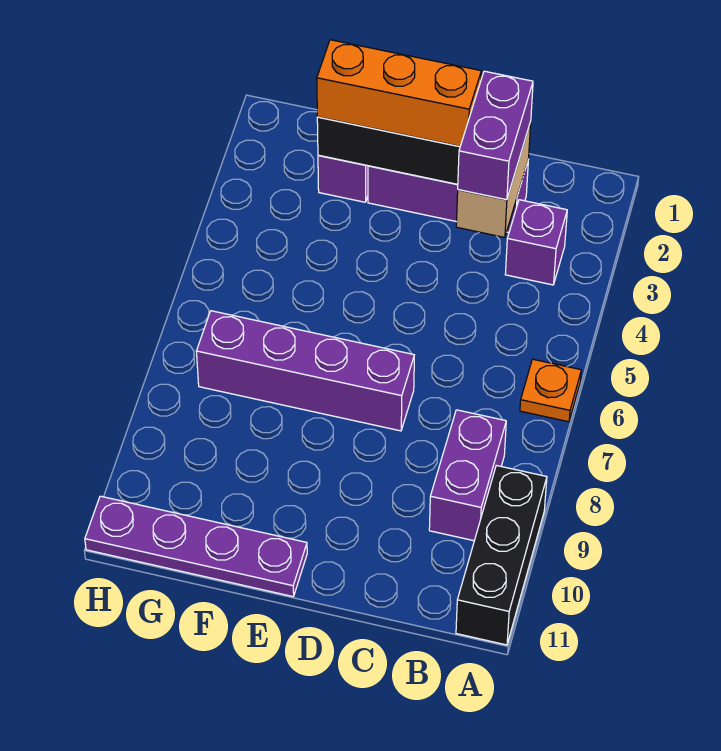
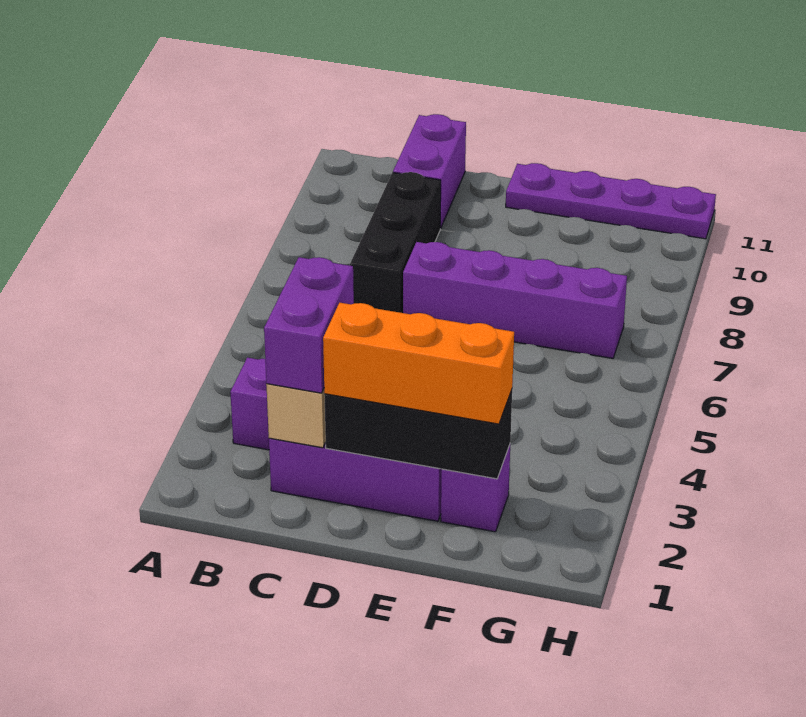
orange 1x1 plate [520,359,581,422] -> none
black 1x3 brick [456,465,547,645] -> black 1x3 brick moved to [350,172,441,313]
purple 1x2 brick [429,410,506,541] -> purple 1x2 brick moved to [393,114,466,228]

